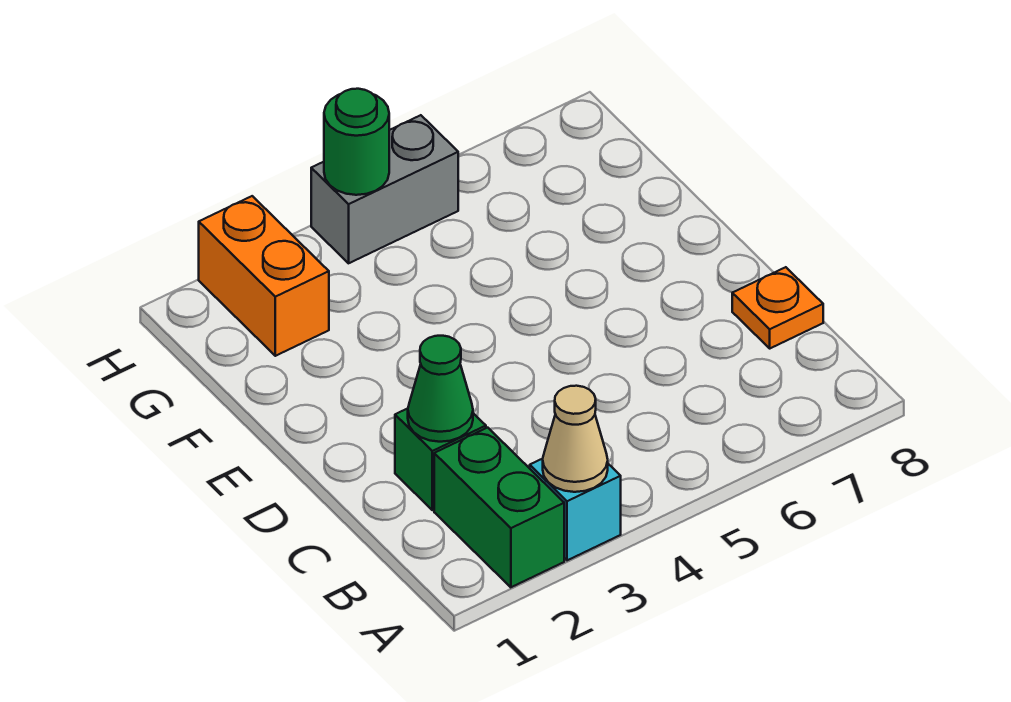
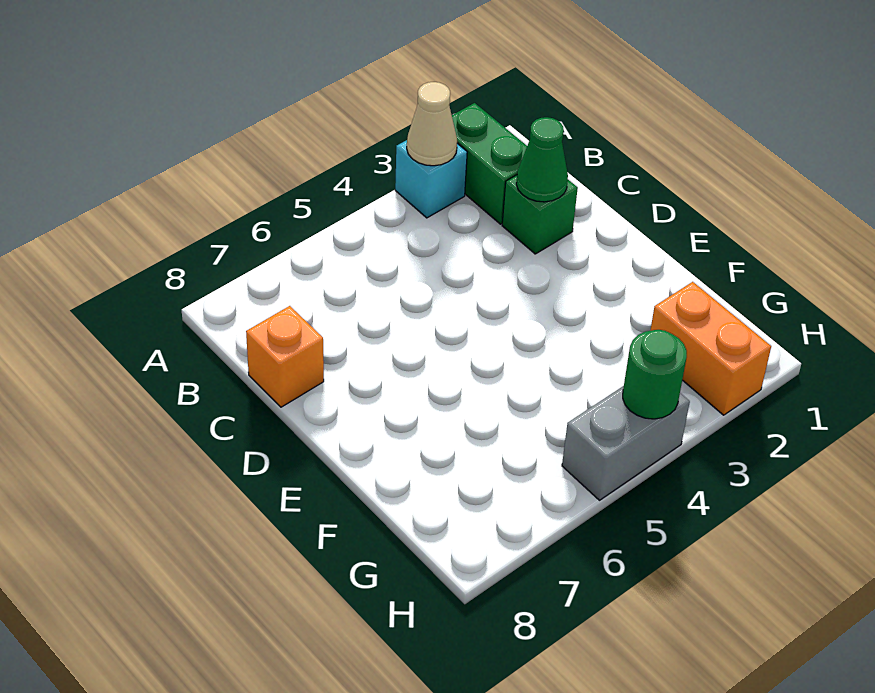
orange 1x1 plate [732,267,823,348] -> orange 1x1 brick [246,306,324,407]

